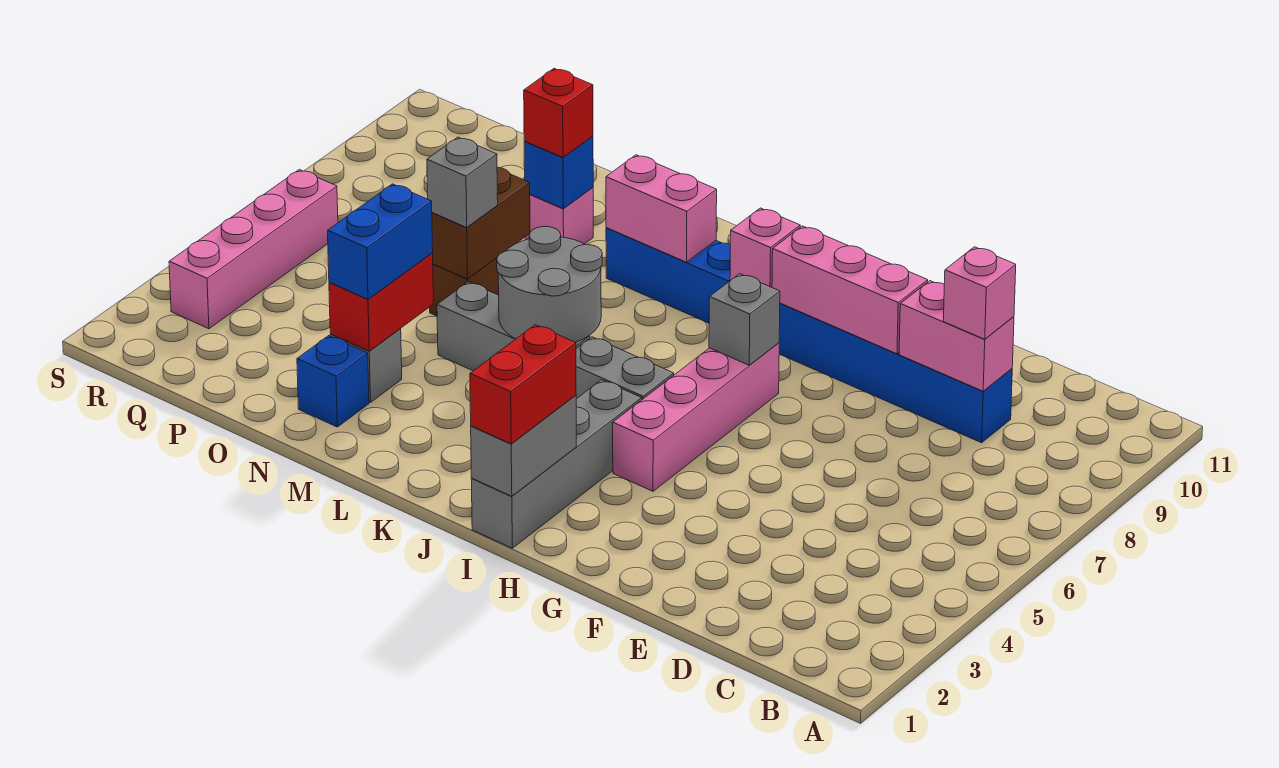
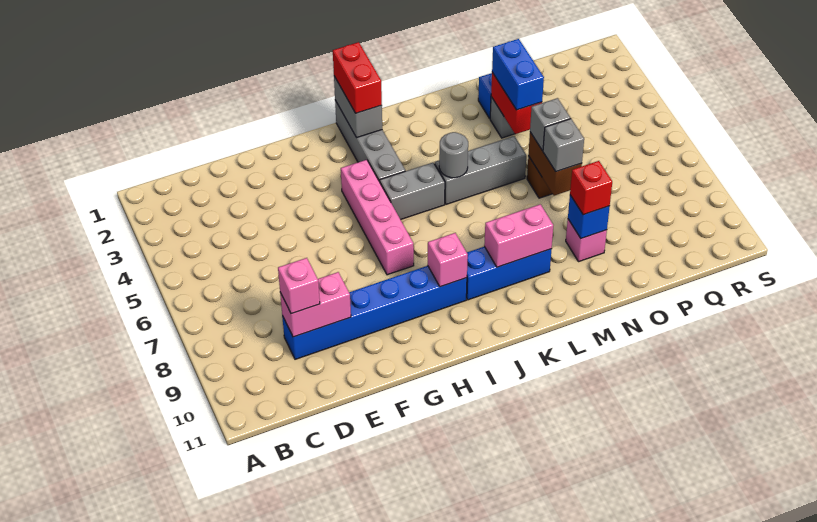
pink 1x3 brick [772,226,928,354] -> none
grey 1x1 brick [709,274,780,365] -> grey 1x1 brick moved to [543,119,584,172]
grey 2x2 round brick [497,227,602,342] -> grey 1x1 round brick [439,132,468,178]
pink 1x4 brick [169,170,338,329] -> none

